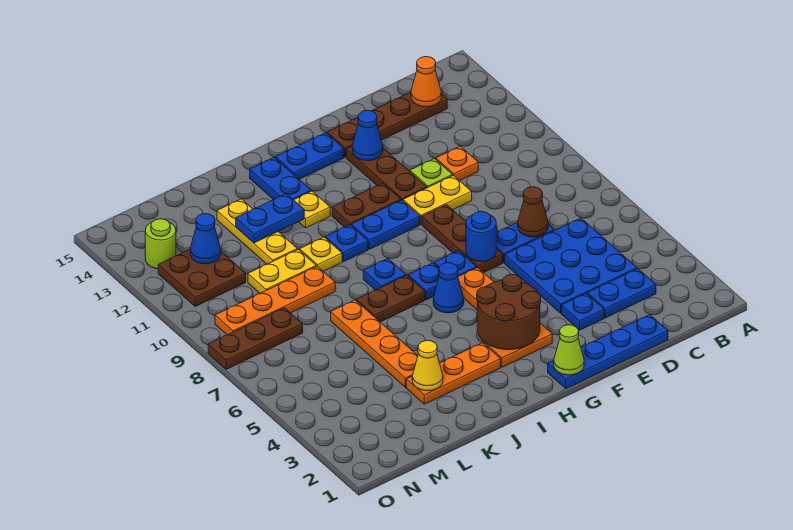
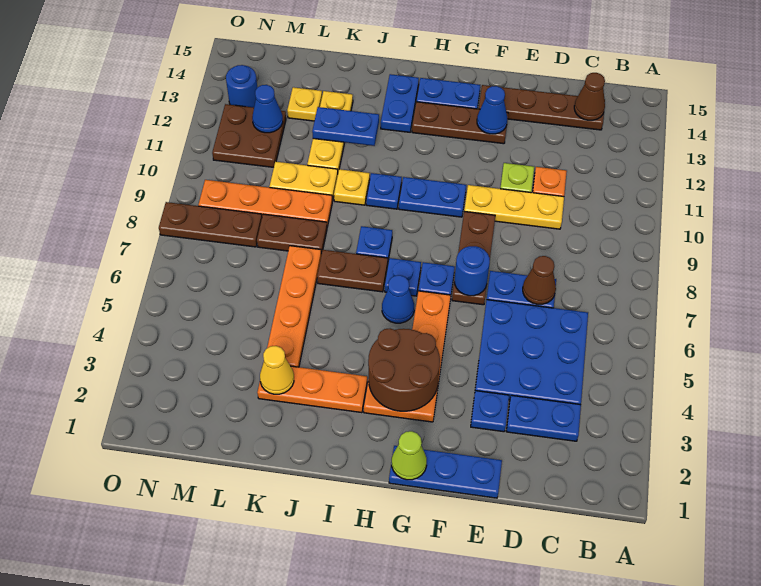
orange 1x1 cone [411,57,441,107] -> brown 1x1 cone [574,73,605,120]
blue 1x4 plate [548,315,668,388] -> blue 1x3 plate [389,446,502,498]
yellow 1x2 plate [403,175,472,225] -> yellow 1x3 plate [464,185,564,229]
brown 1x3 plate [346,146,427,201] -> brown 1x3 plate turned to [412,102,508,144]
brown 1x2 plate [332,183,401,227] -> brown 1x2 plate moved to [257,214,327,255]
yellow 1x1 plate [294,191,330,228] -> yellow 1x1 plate moved to [287,87,322,121]
lime 1x1 round brick [145,219,176,269] -> blue 1x1 round brick [226,65,257,107]

